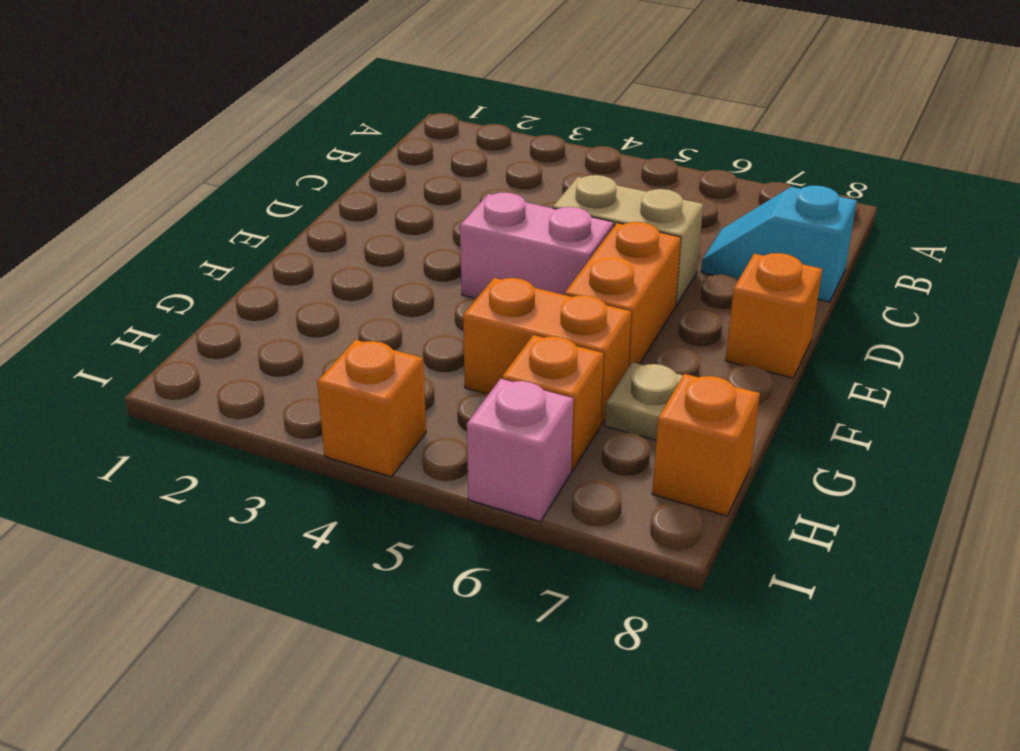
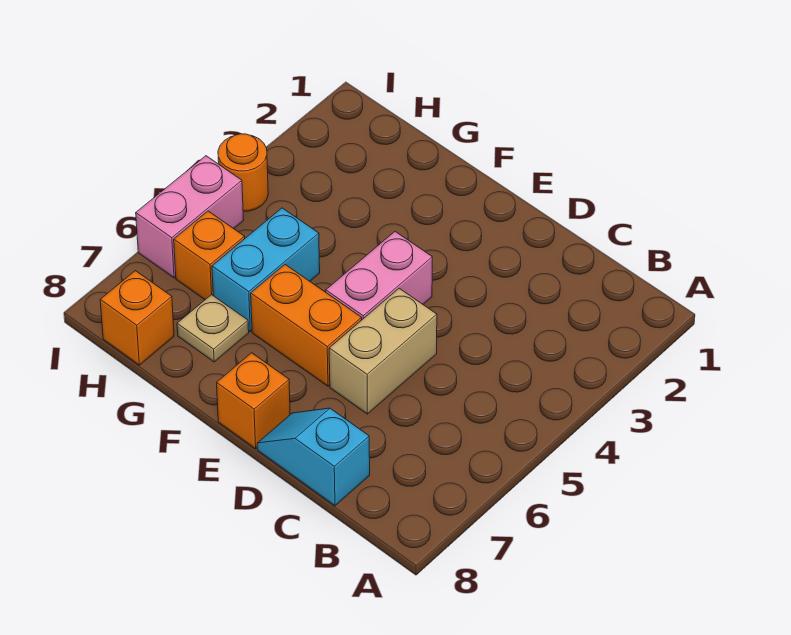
cyan 1x2 slope [701,186,857,302] -> cyan 1x2 slope turned to [257,408,370,506]
orange 1x2 brick [463,278,631,425] -> cyan 1x2 brick [212,208,320,331]
orange 1x1 brick [317,340,426,477] -> orange 1x1 round brick [218,134,268,211]
pink 1x1 brick [467,379,573,522] -> pink 1x2 brick [136,156,244,278]

